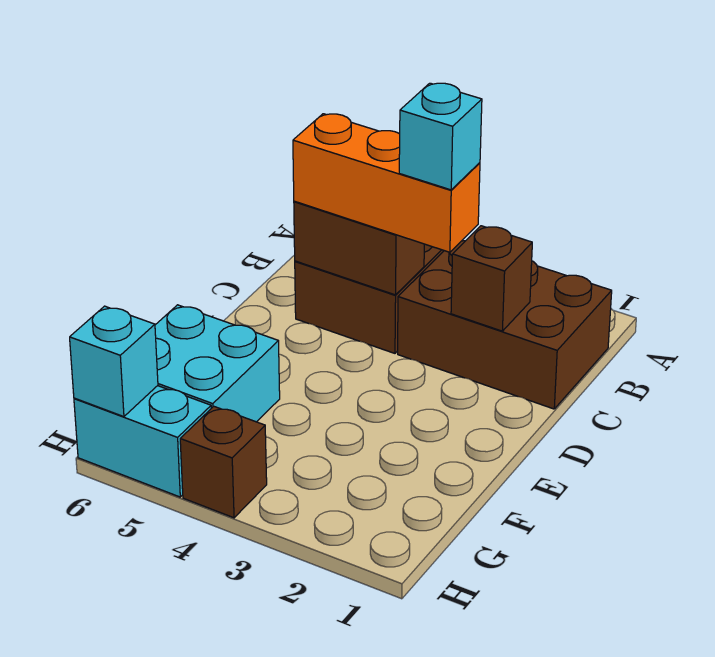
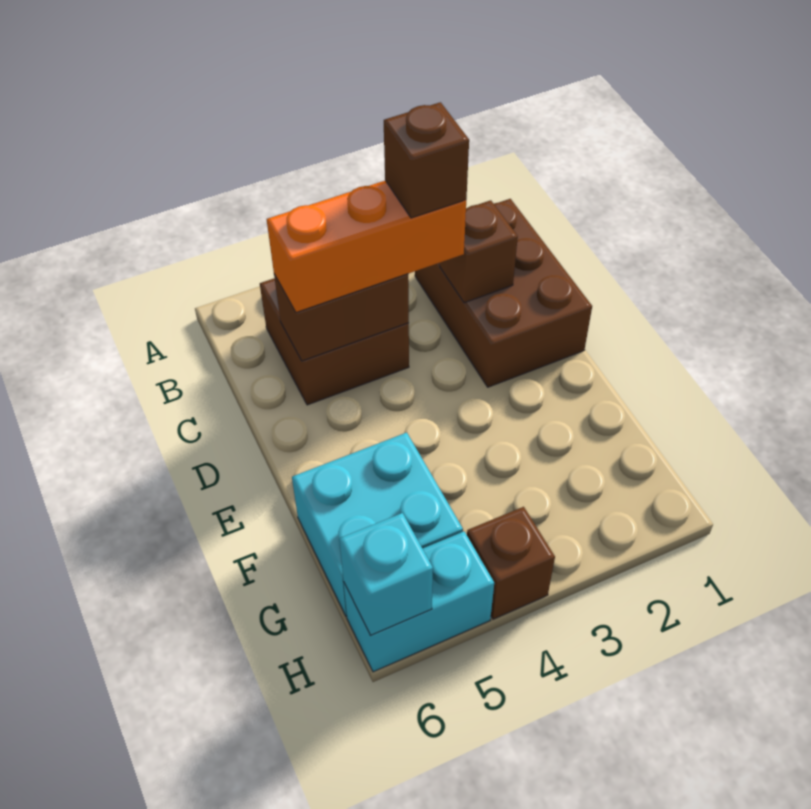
brown 2x3 brick [398,241,612,409] -> brown 2x3 brick turned to [415,199,592,387]
cyan 1x1 brick [399,83,482,190] -> brown 1x1 brick [384,102,469,218]

